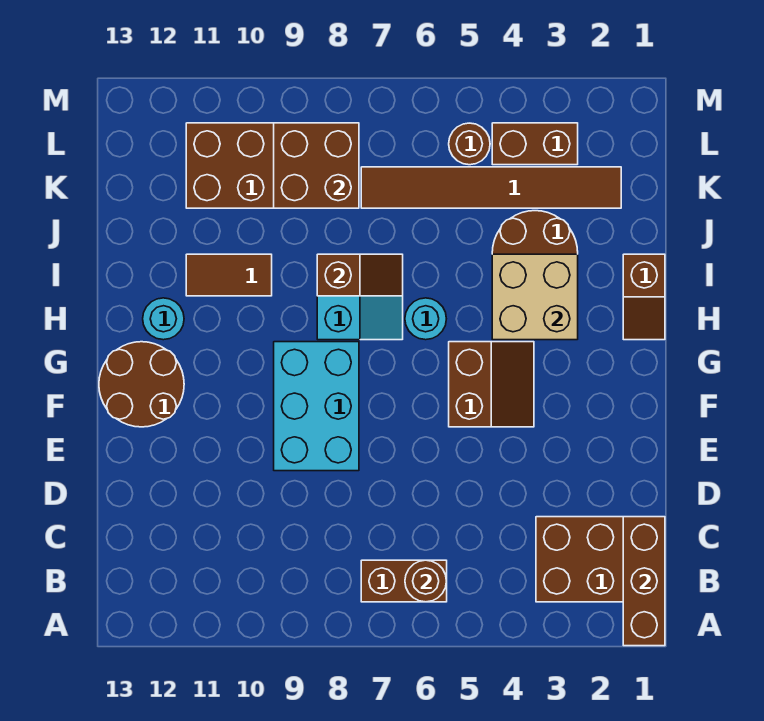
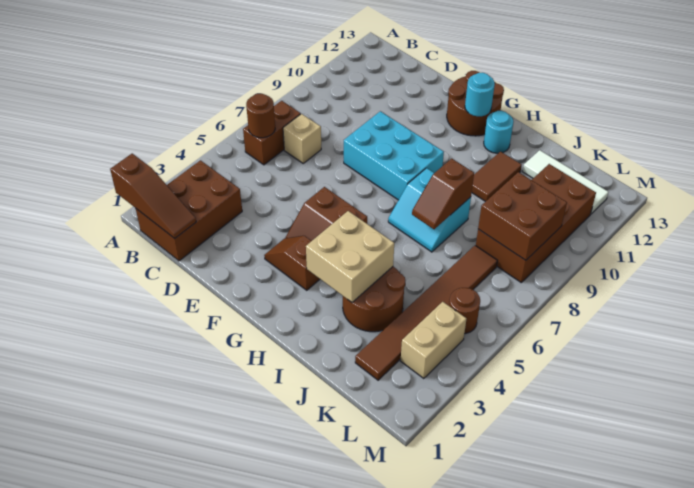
brown 1x3 brick [623,517,665,646] -> brown 1x3 slope [110,154,196,238]
none -> tan 1x1 brick [283,114,321,163]
brown 1x2 slope [623,254,665,340] -> brown 1x2 slope moved to [264,236,320,290]
cyan 1x1 round brick [405,298,446,340] -> cyan 1x1 round brick moved to [465,73,495,116]
none -> white 1x3 tile [522,150,608,214]
brown 1x2 brick [492,123,578,165] -> tan 1x2 brick [401,302,466,379]

